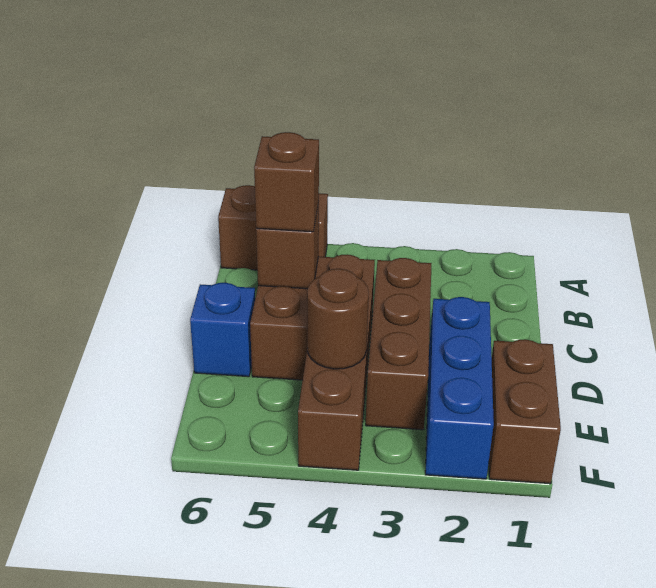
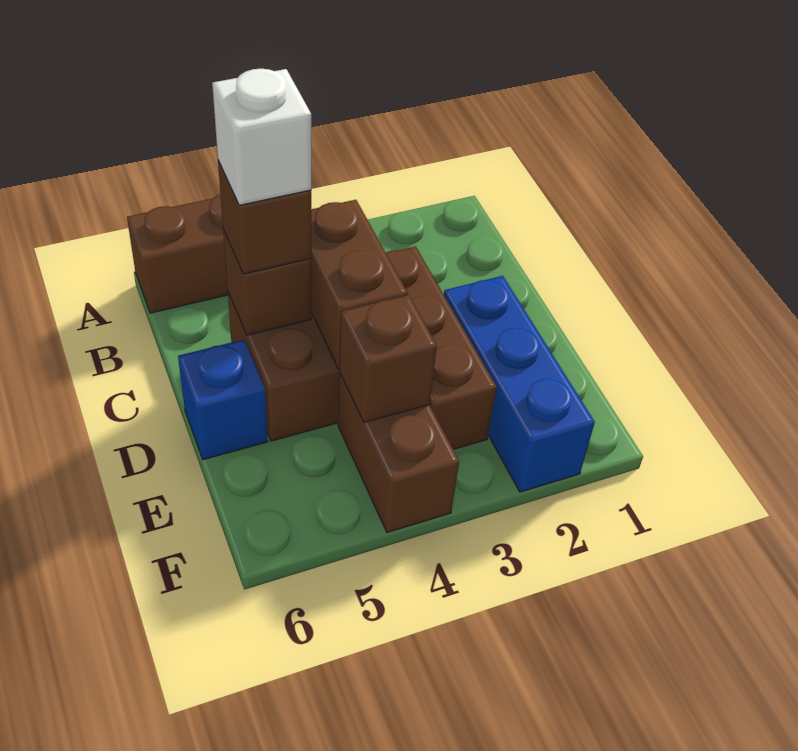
none -> white 1x1 brick [212,69,311,205]
brown 1x2 brick [489,339,561,484] -> brown 1x2 brick moved to [311,200,407,369]
brown 1x1 round brick [307,269,369,369] -> brown 1x1 brick [339,295,437,423]

